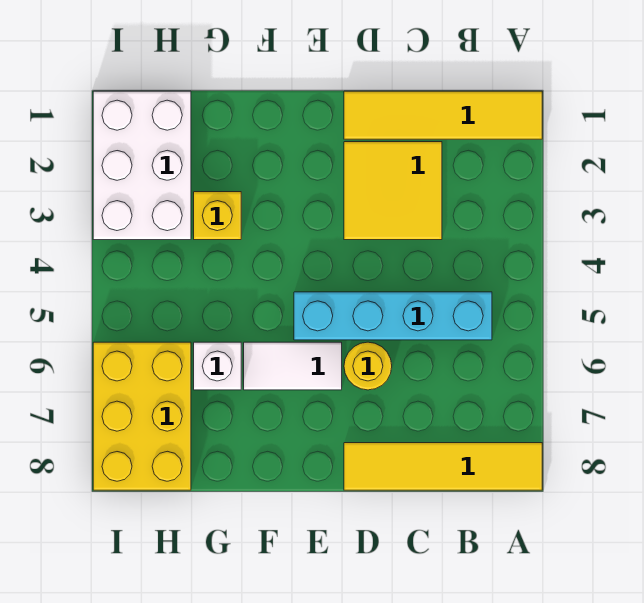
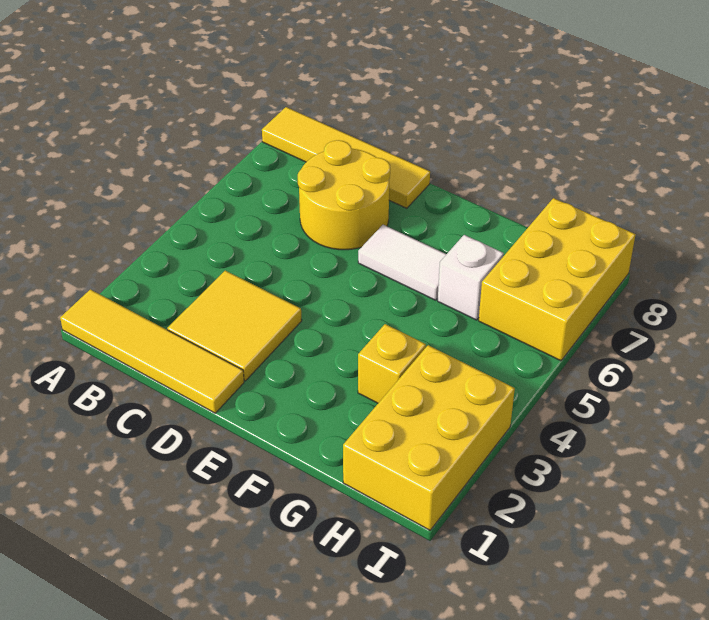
cyan 1x4 brick [294,292,492,340] -> none
yellow 1x1 round brick [344,342,392,390] -> yellow 2x2 round brick [298,140,390,250]
white 2x3 brick [93,91,191,240] -> yellow 2x3 brick [343,345,515,530]

